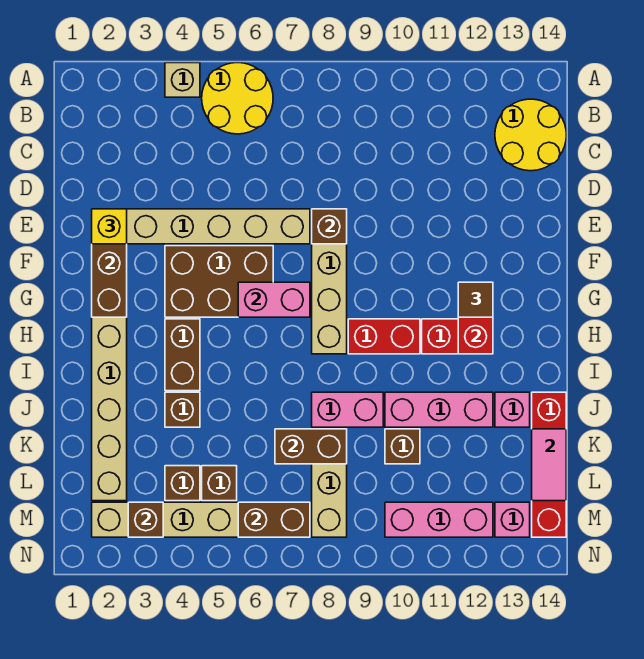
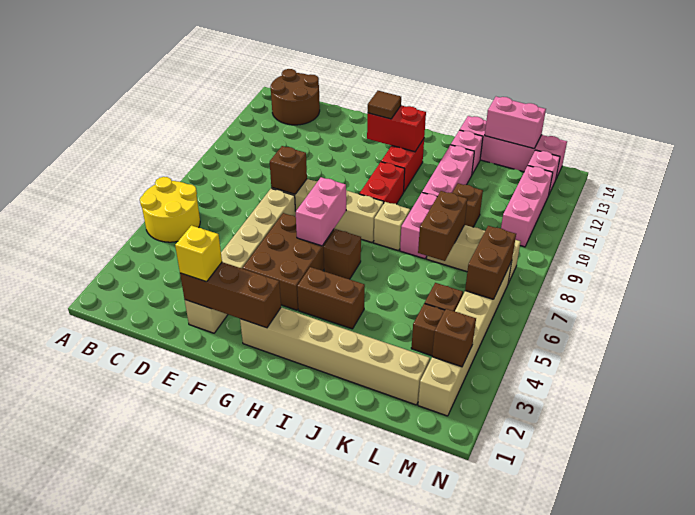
tan 1x1 brick [165,63,200,97] -> tan 1x1 brick moved to [374,202,410,251]
yellow 2x2 round brick [495,99,566,171] -> brown 2x2 round brick [270,69,320,125]
brown 1x1 brick [165,392,200,427] -> brown 1x1 brick moved to [324,229,361,279]
red 1x4 brick [532,392,566,537] -> pink 1x4 brick [460,116,567,179]
pink 1x2 tile [532,429,566,501] -> pink 1x2 brick [485,97,546,149]

